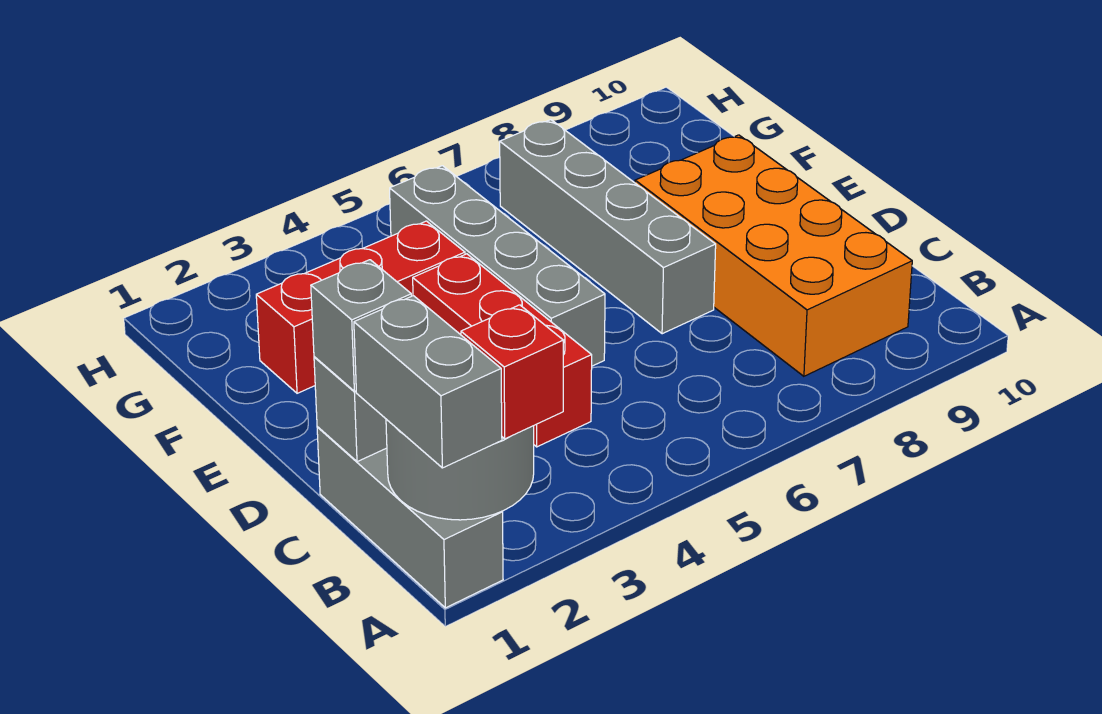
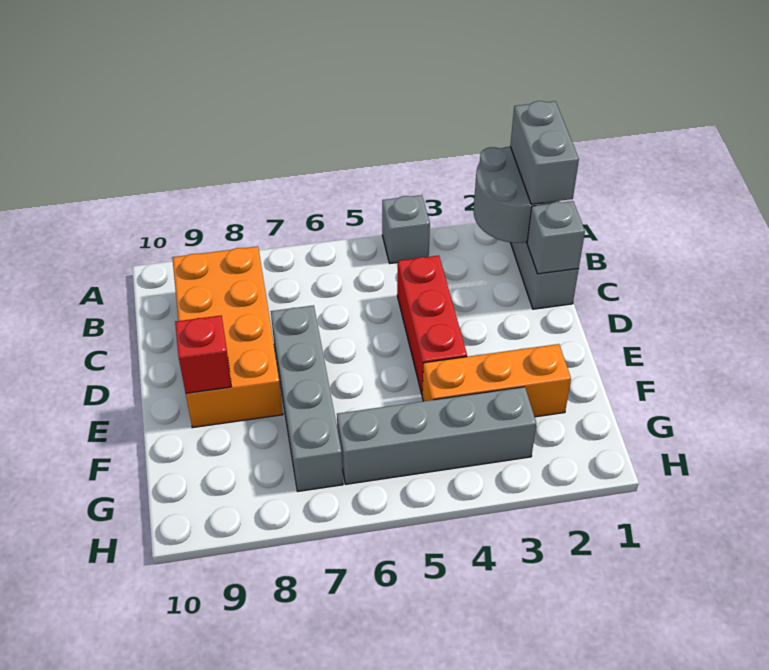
red 1x1 brick [461,305,563,439] -> red 1x1 brick moved to [175,316,231,393]
grey 1x1 brick [311,260,411,391] -> grey 1x1 brick moved to [382,195,430,263]
grey 1x4 brick [390,166,605,366] -> grey 1x4 brick turned to [337,387,536,484]
red 1x3 brick [256,221,465,393] -> orange 1x3 brick [422,344,571,417]

